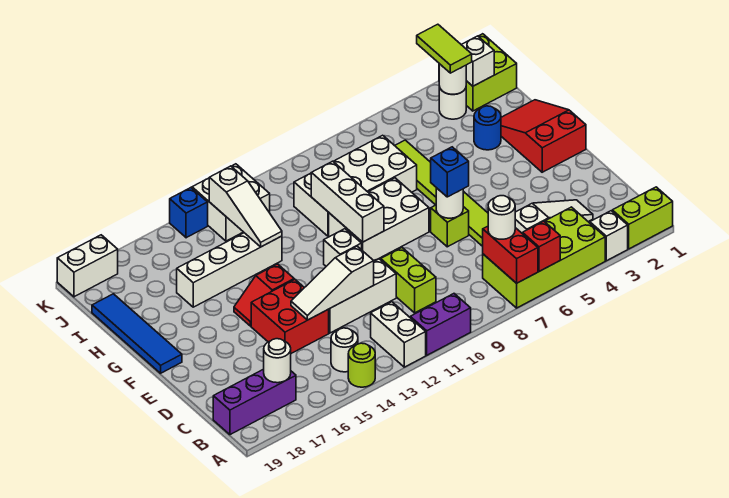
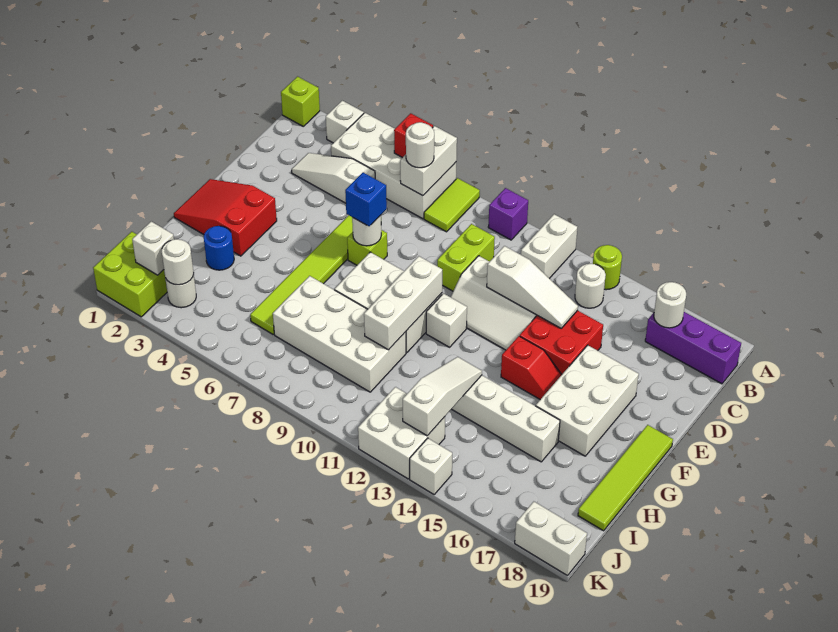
lime 1x2 brick [612,187,673,249] -> lime 1x1 brick [281,77,320,126]
lime 2x4 brick [483,207,605,308] -> white 2x4 brick [331,113,456,219]
red 1x2 brick [483,226,538,283] -> white 1x2 brick [400,126,457,196]
purple 1x2 brick [410,294,471,355] -> purple 1x1 brick [488,188,528,240]
none -> white 2x3 brick [536,345,639,456]
red 2x3 slope [501,100,586,172] -> red 2x3 slope turned to [174,179,277,256]
blue 1x4 tile [92,294,182,373] -> lime 1x4 tile [578,425,673,531]
lime 1x2 tile [417,24,472,73] -> lime 1x2 tile moved to [424,178,480,232]
blue 1x1 brick [170,188,208,238] -> white 1x1 brick [410,438,452,494]

